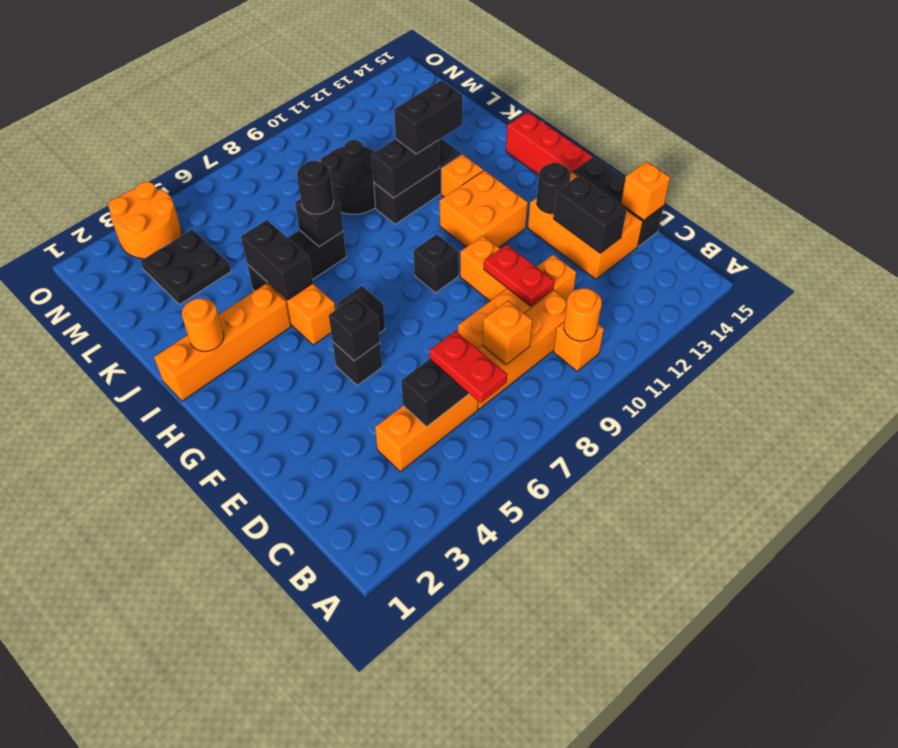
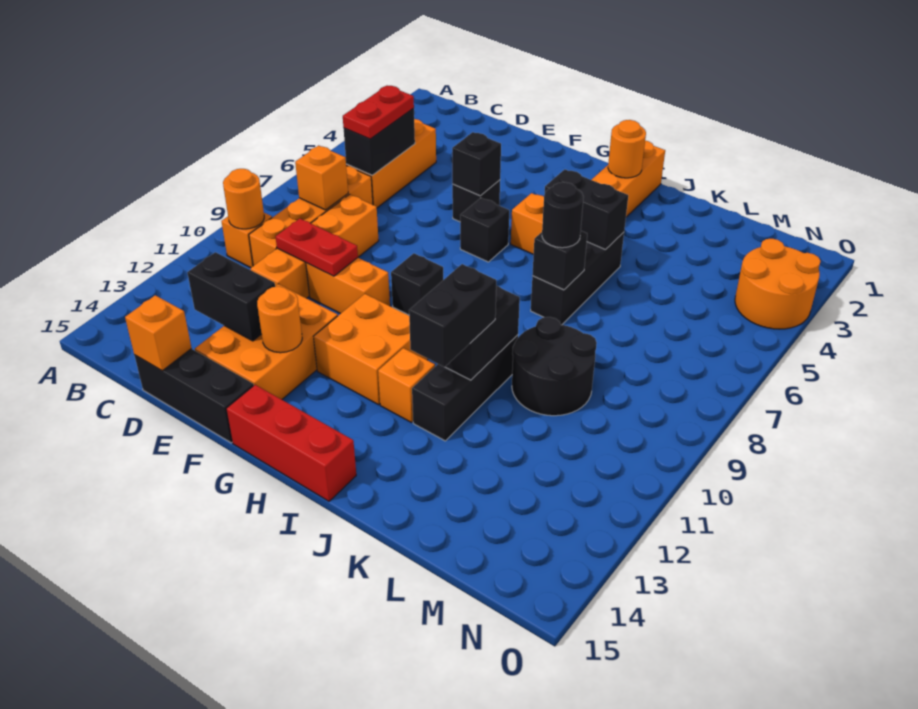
red 1x2 plate [429,331,507,403] -> red 1x2 plate turned to [343,86,414,139]
orange 2x3 brick [528,172,643,279] -> orange 2x3 brick turned to [195,284,338,399]
black 1x1 round brick [537,163,570,213] -> orange 1x1 round brick [257,286,302,353]
black 2x2 plate [141,229,231,304] -> none

